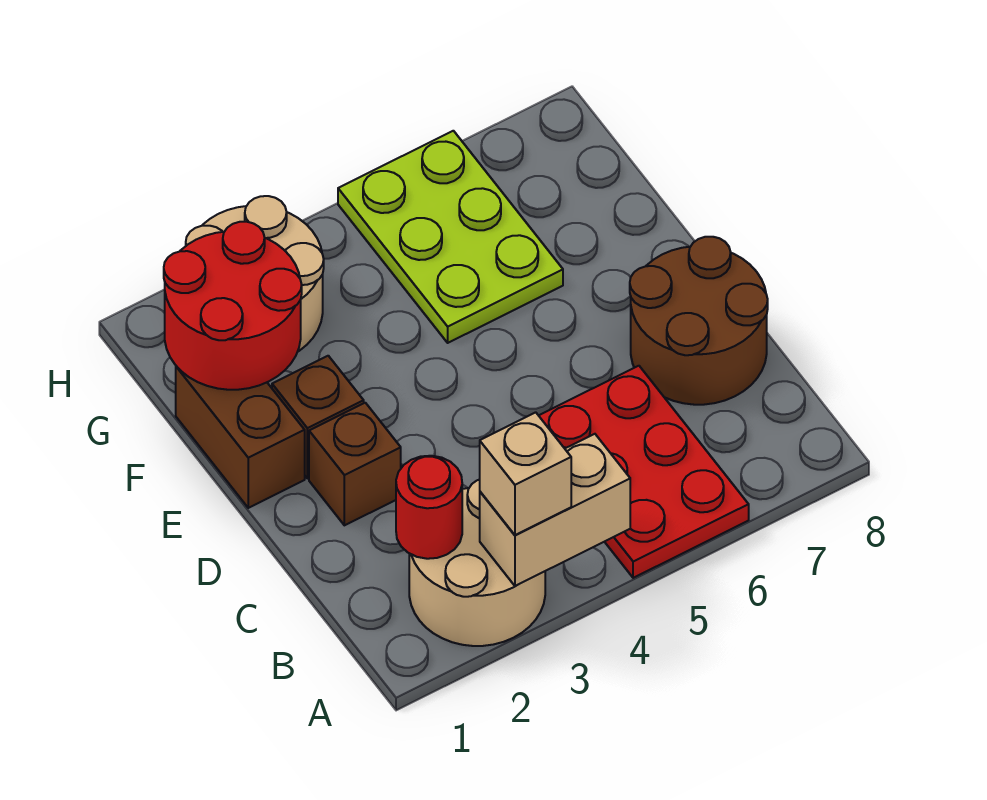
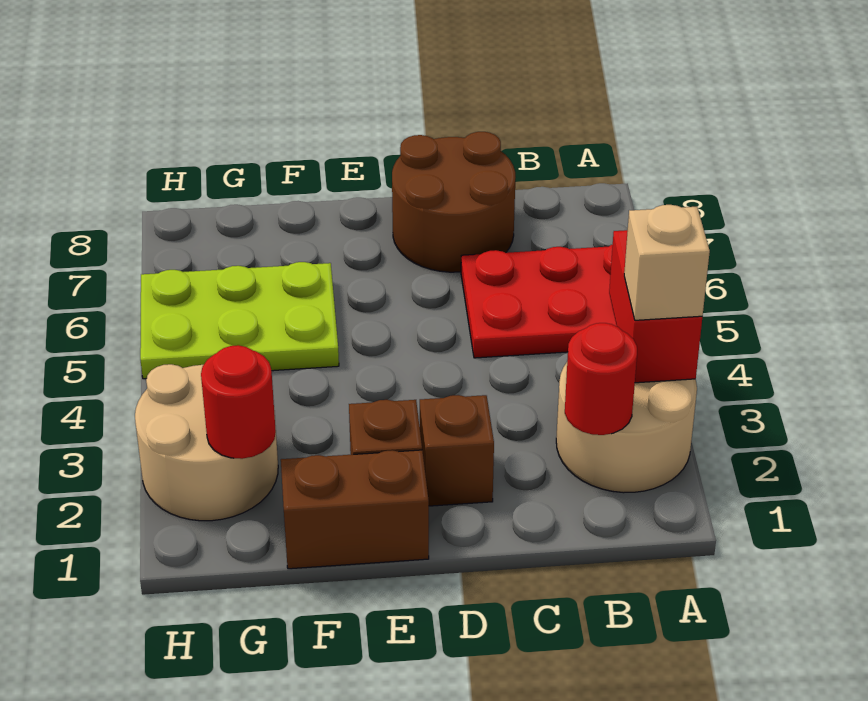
tan 1x2 brick [480,434,630,586] -> red 1x2 brick [609,230,702,383]
red 2x2 round brick [164,222,302,390] -> red 1x1 round brick [201,345,276,459]

